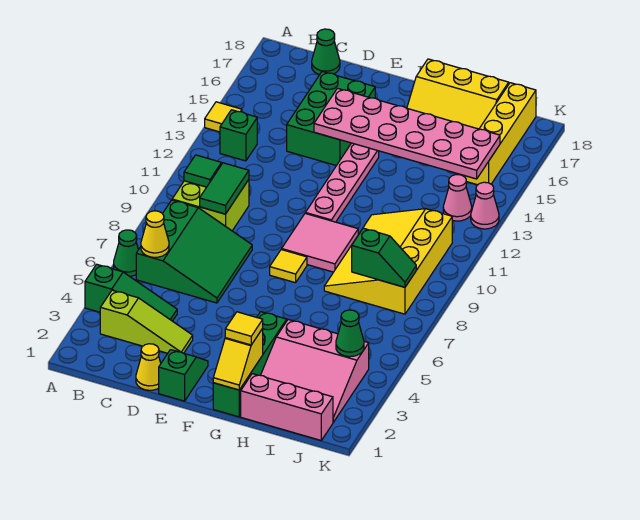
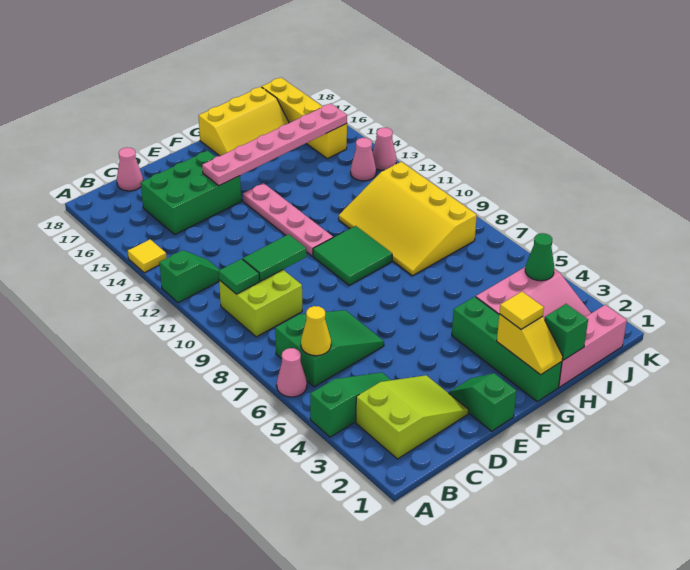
green 1x1 cone [114,230,138,276] -> pink 1x1 cone [277,348,307,397]
lime 1x3 slope [100,290,193,353] -> lime 2x3 slope [356,375,469,459]
green 3x3 slope [136,200,252,303] -> green 2x3 slope [275,310,384,387]
green 1x1 brick [220,110,257,161] -> green 1x1 brick moved to [545,304,588,360]
green 1x2 tile [200,163,249,214] -> green 1x2 tile turned to [243,234,307,281]
green 1x1 cone [312,29,340,75] -> pink 1x1 cone [117,147,143,191]
yellow 1x1 cone [136,344,161,390] -> none
green 2x3 brick [287,72,375,166] -> green 2x3 brick turned to [141,151,241,234]
pink 2x6 plate [314,88,500,179] -> pink 1x6 plate [202,103,347,186]
yellow 1x1 tile [270,249,307,283] -> none
pink 2x2 tile [282,213,358,272] -> green 2x2 tile [313,226,392,285]
green 1x2 slope [352,228,416,287] -> green 1x2 slope moved to [159,250,219,303]

